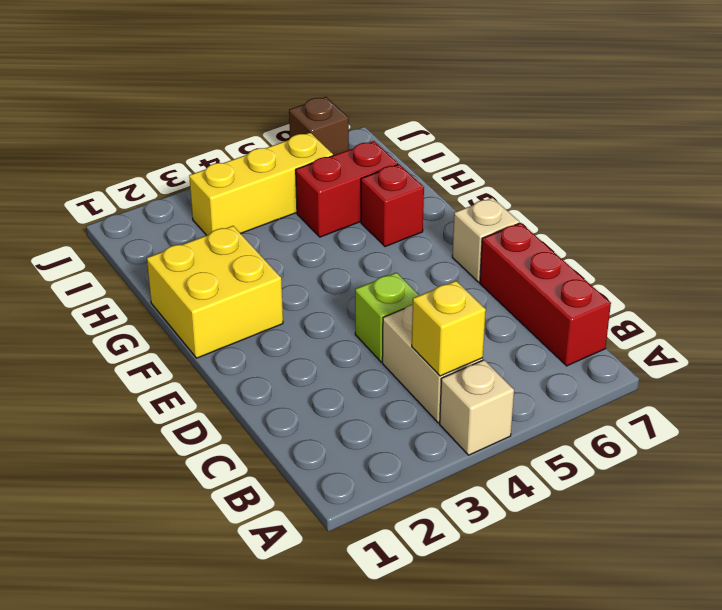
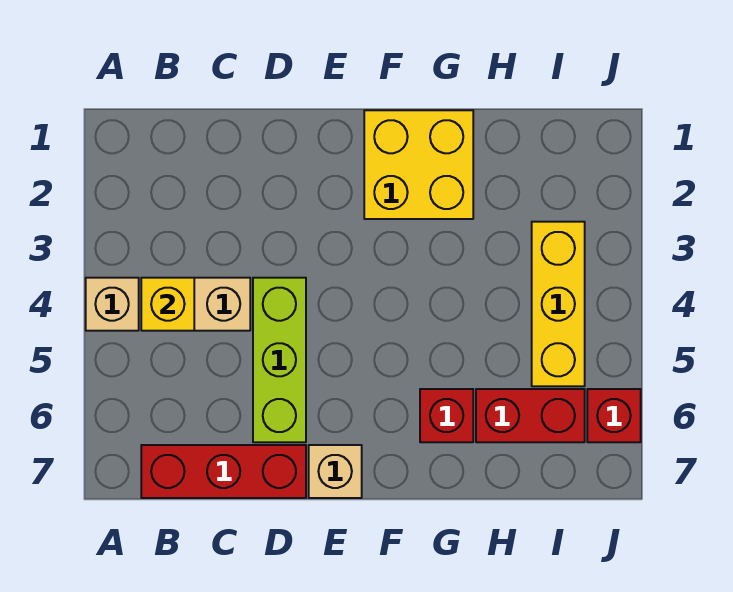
lime 1x1 brick [355,273,419,362] -> lime 1x3 brick [253,278,306,442]
red 1x2 brick [296,141,398,237] -> red 1x2 brick turned to [476,389,585,442]
brown 1x1 brick [289,97,349,156] -> red 1x1 brick [587,389,641,442]

